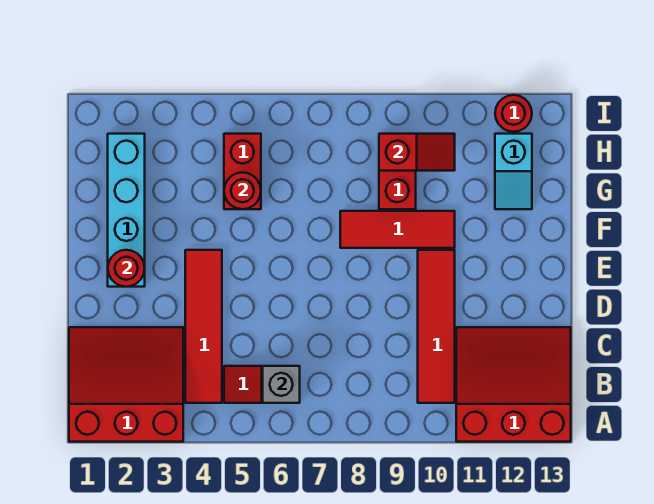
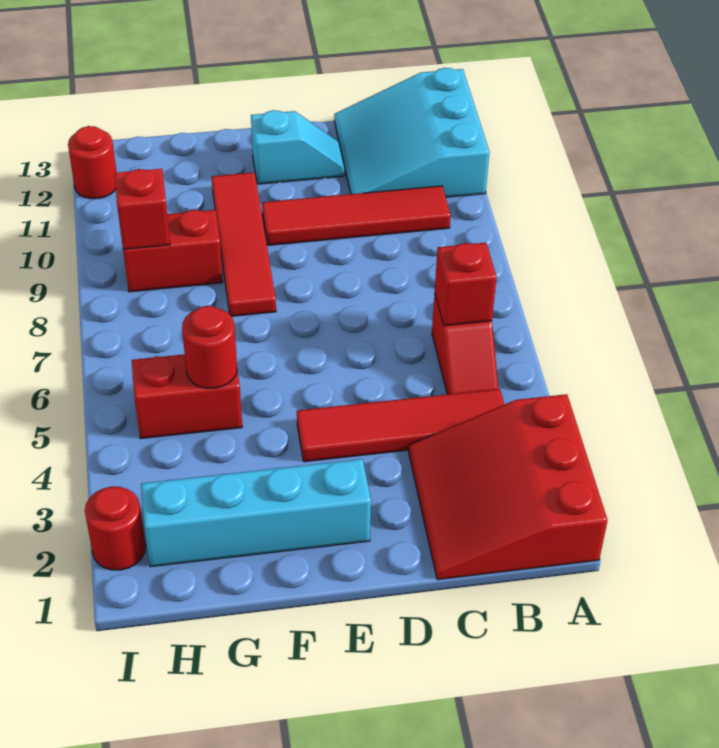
red 3x3 slope [456,327,571,442] -> cyan 3x3 slope [334,68,489,197]
grey 1x1 brick [263,366,300,403] -> red 1x1 brick [435,243,497,326]
red 1x1 round brick [108,250,145,287] -> red 1x1 round brick moved to [85,487,146,570]
red 1x3 tile [340,211,455,248] -> red 1x4 tile [212,172,276,316]
cyan 1x2 slope [495,134,532,209] -> cyan 1x2 slope moved to [251,110,345,184]

